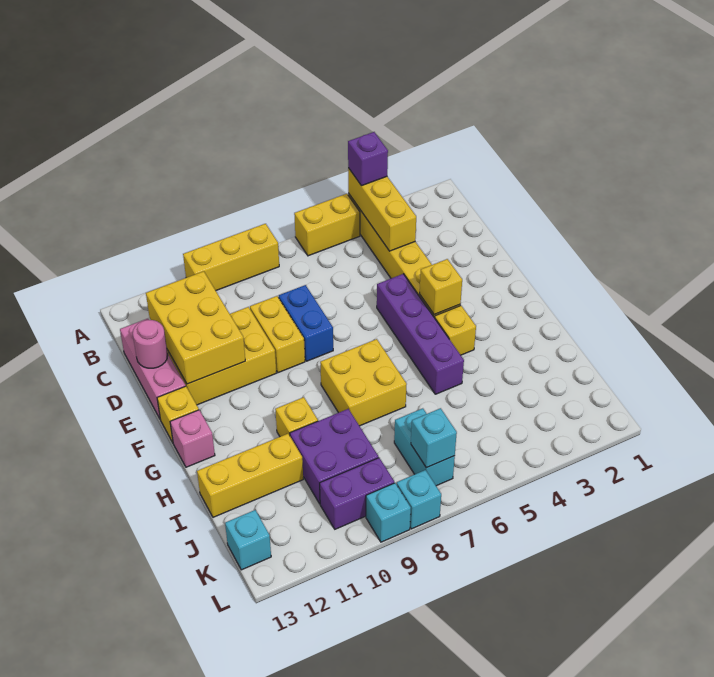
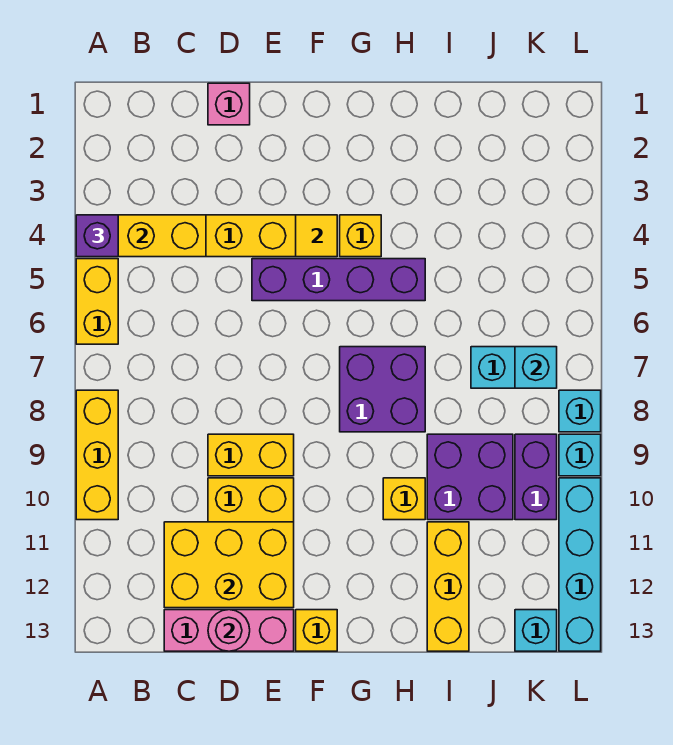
blue 1x2 brick [279,285,333,361] -> none
yellow 1x1 brick [420,259,462,315] -> yellow 1x1 tile [296,215,337,257]
yellow 2x2 brick [320,339,407,426] -> purple 2x2 brick [340,347,425,432]
pink 1x1 brick [170,410,215,467] -> pink 1x1 brick moved to [208,83,250,125]
none -> cyan 1x4 brick [559,478,601,651]

